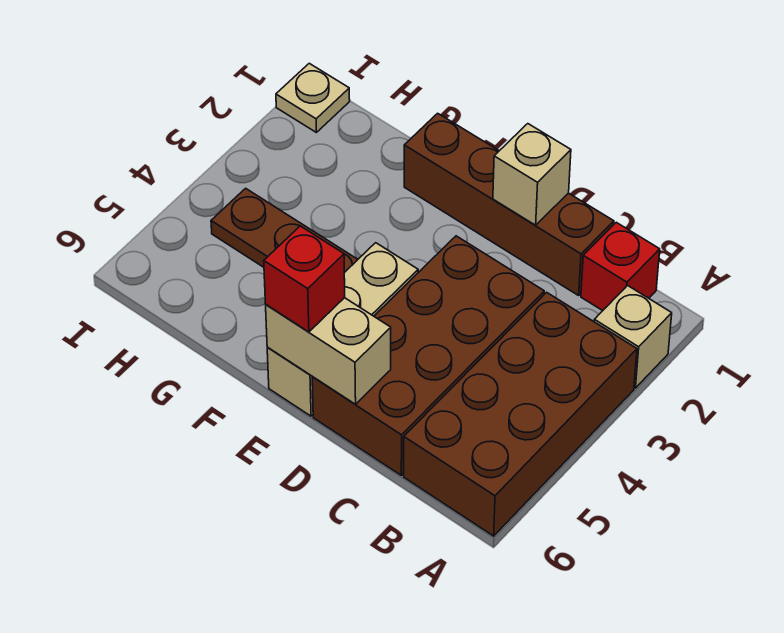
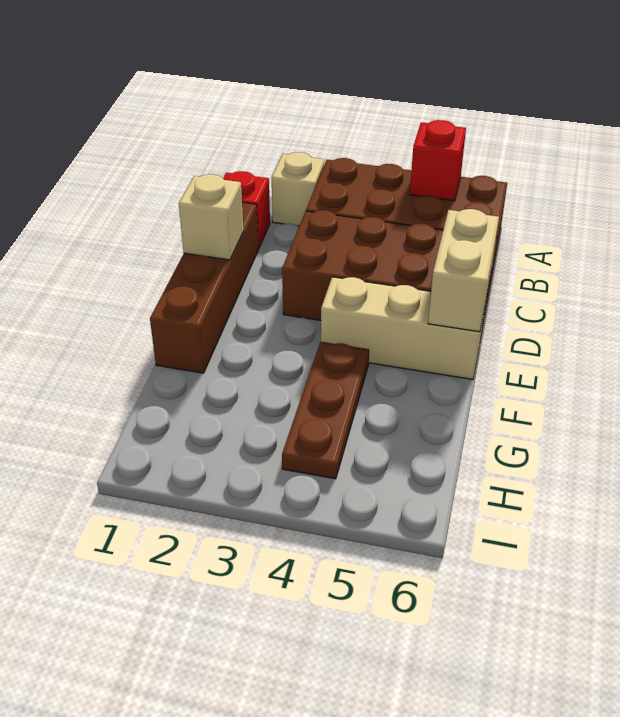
red 1x1 brick [264,226,345,332] -> red 1x1 brick moved to [410,120,466,201]
tan 1x1 plate [276,63,350,132] -> none

